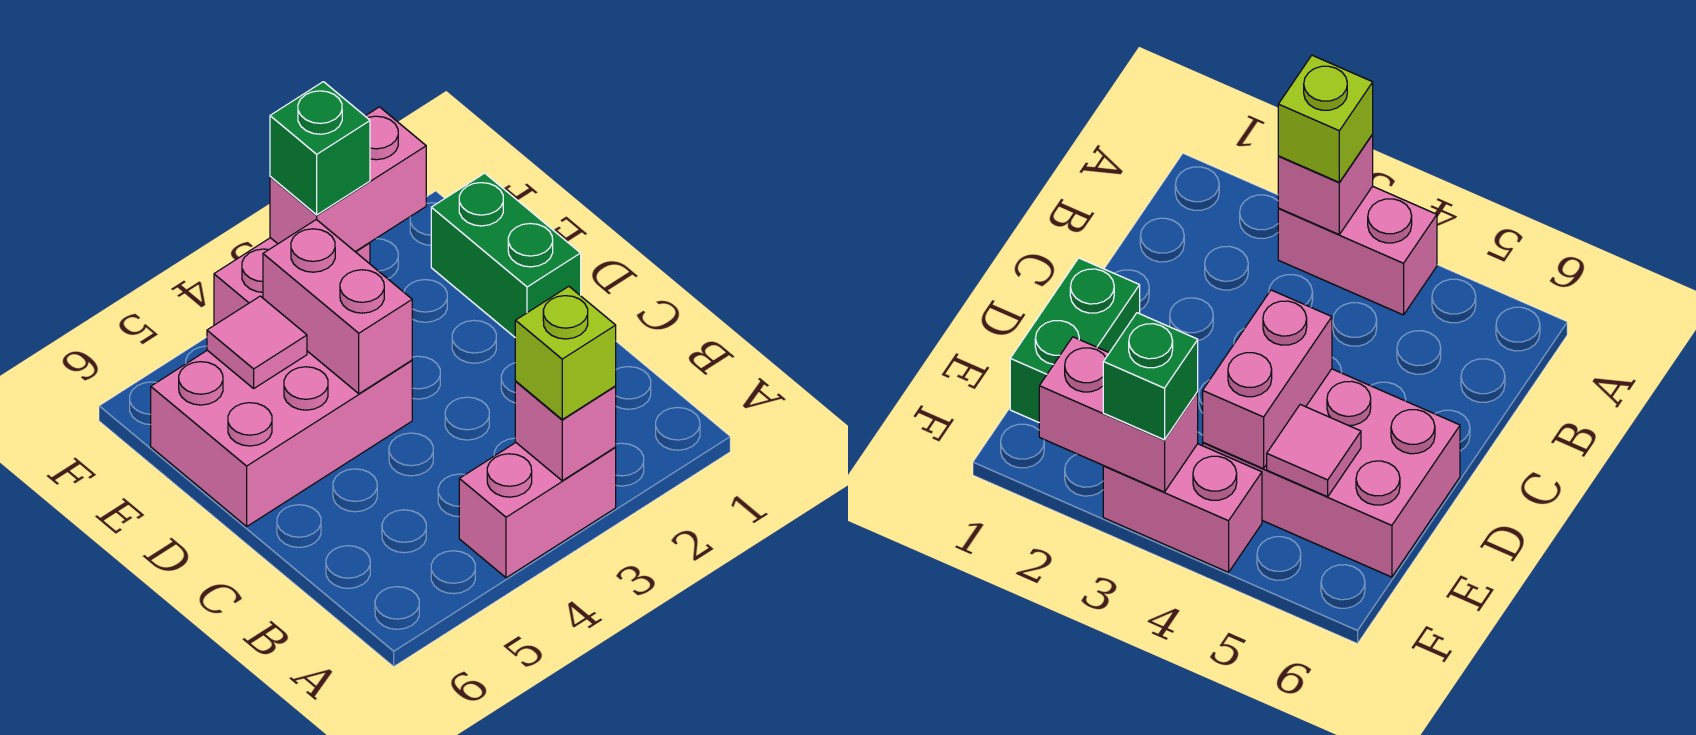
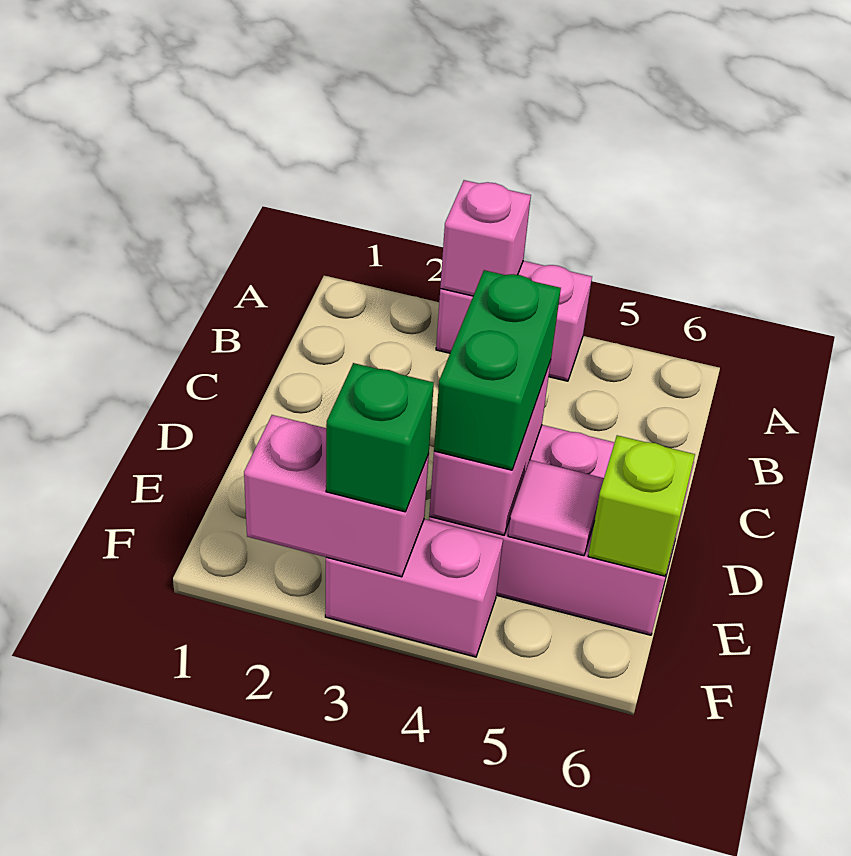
lime 1x1 brick [515,286,616,419] -> lime 1x1 brick moved to [588,435,695,576]
green 1x2 brick [431,173,581,337] -> green 1x2 brick moved to [434,270,561,470]

